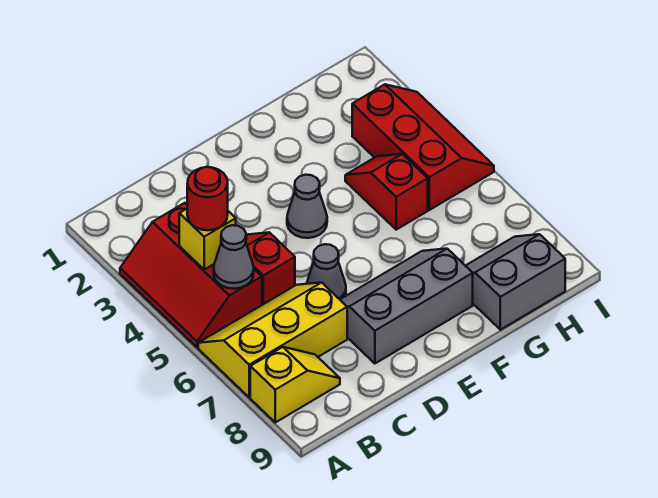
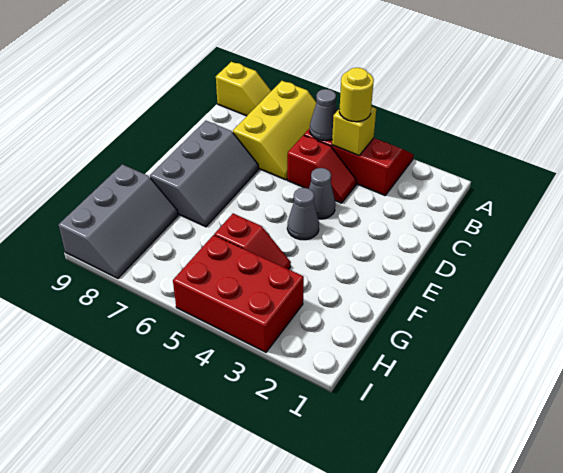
yellow 1x2 slope [250,347,340,422] -> yellow 1x2 slope turned to [216,62,271,116]
red 1x1 round brick [187,167,228,230] -> yellow 1x1 round brick [339,68,374,122]
grey 1x1 cone [307,244,346,299] -> grey 1x1 cone moved to [309,168,335,219]
grey 2x2 slope [466,234,565,330] -> grey 2x3 slope [59,164,178,278]
red 2x3 slope [352,84,494,210] -> red 2x3 brick [173,235,304,352]

